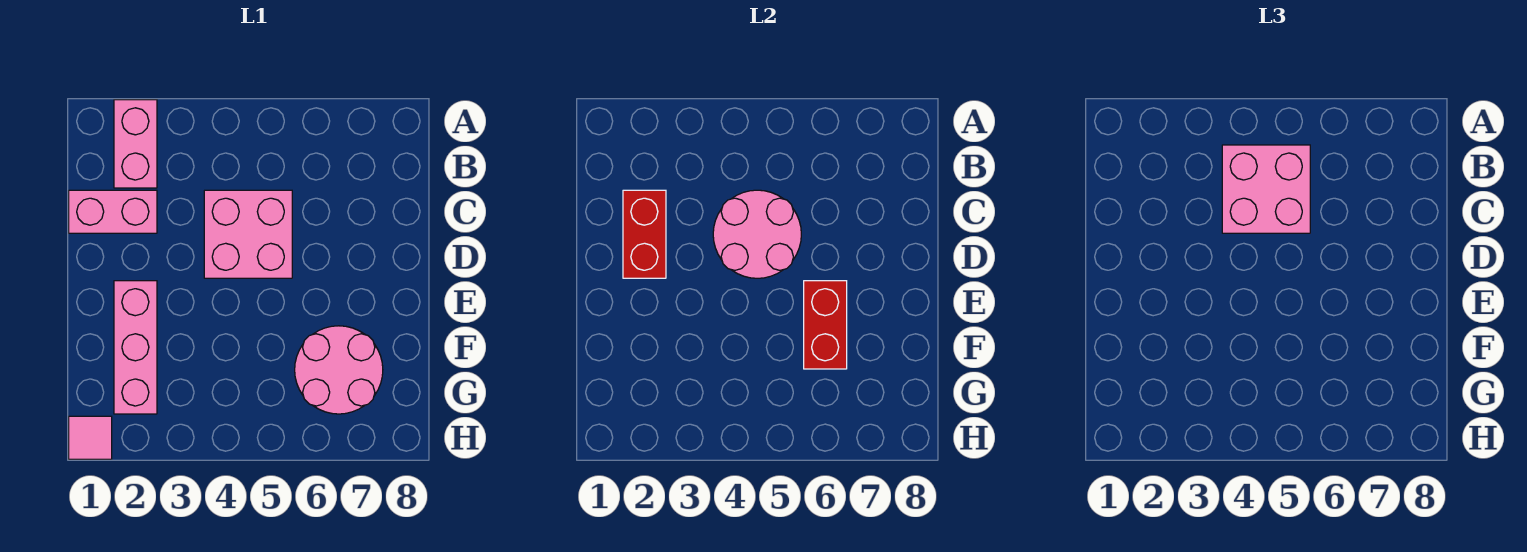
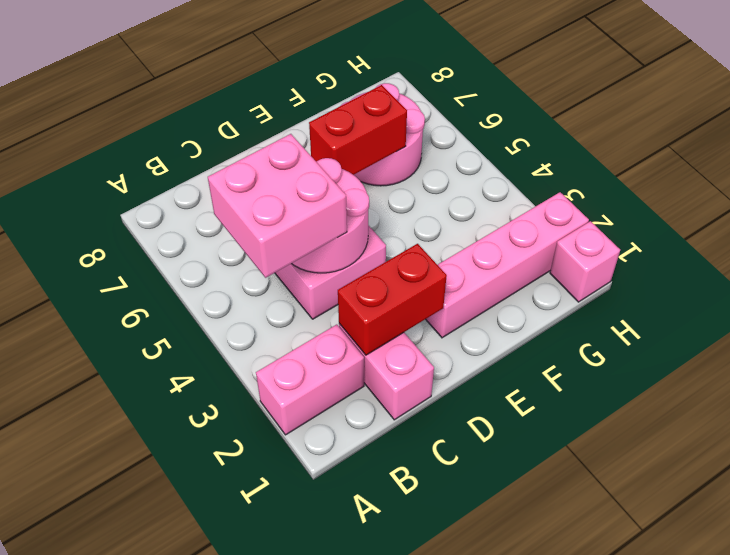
pink 1x3 brick [114,281,157,414] -> pink 1x4 brick [426,192,589,338]
pink 1x1 tile [69,416,112,459] -> pink 1x1 brick [550,221,620,302]

